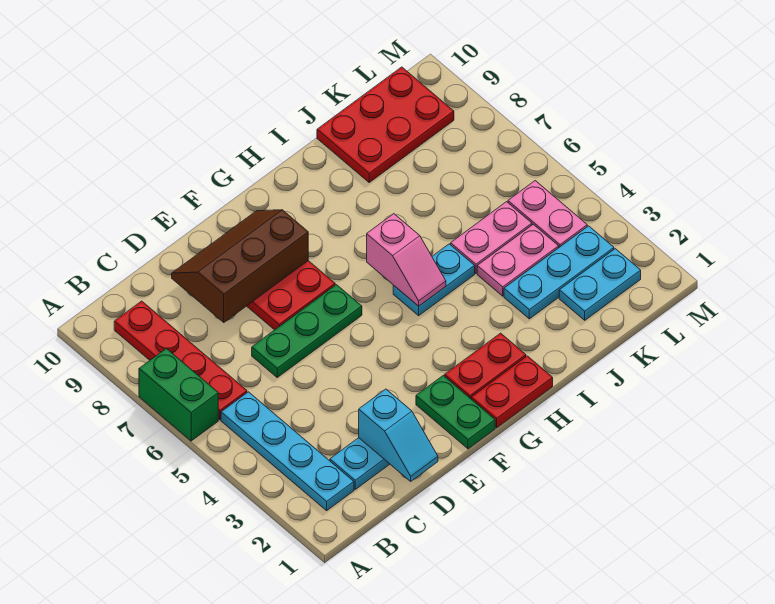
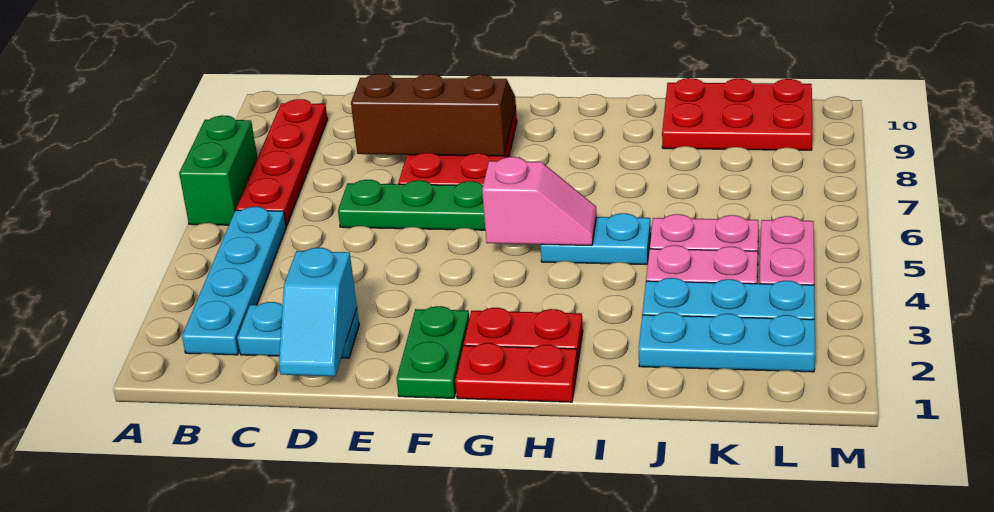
pink 1x2 slope [367,214,446,306] -> pink 1x2 slope turned to [482,157,597,245]
cyan 1x2 plate [559,249,641,320] -> cyan 1x3 plate [639,312,815,372]

